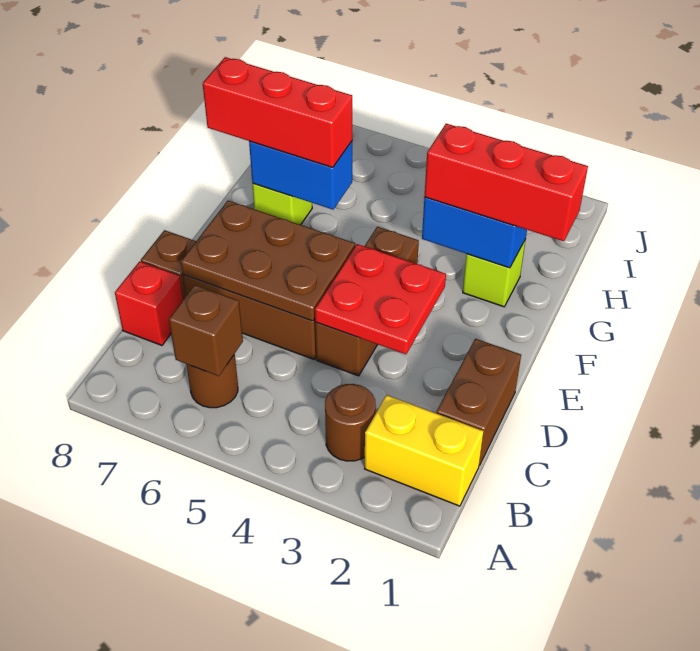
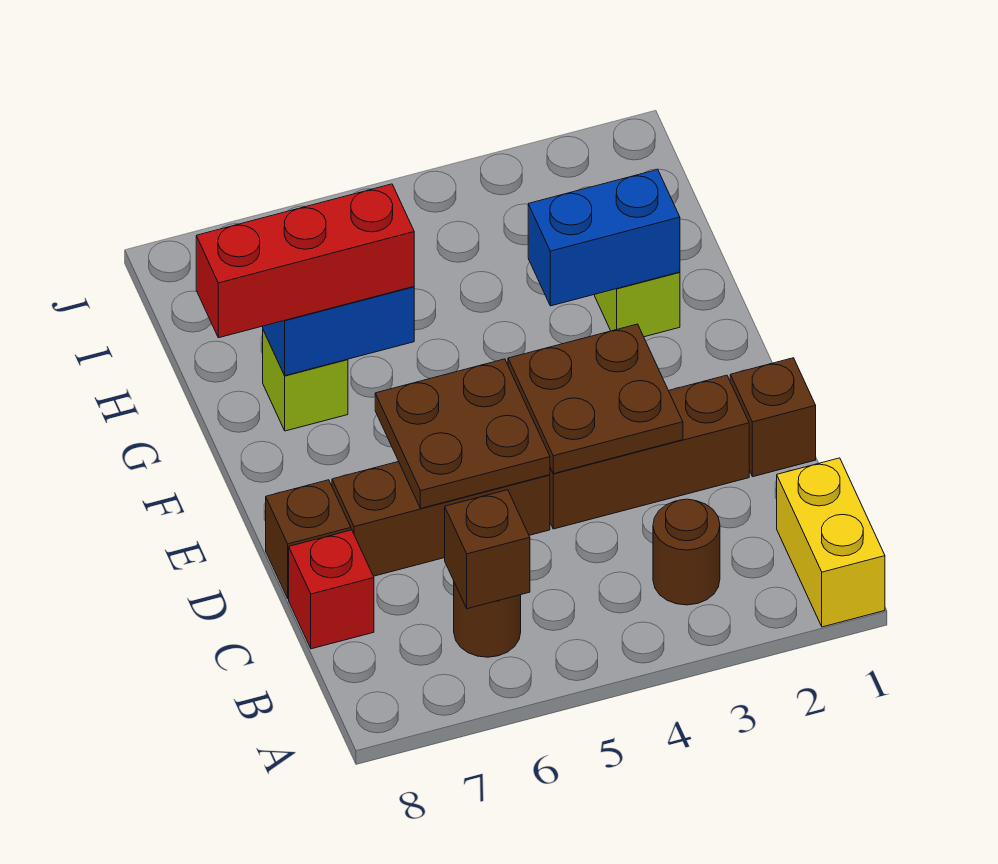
yellow 1x2 brick [364,395,483,506] -> yellow 1x2 brick turned to [777,458,885,627]
brown 1x2 brick [436,339,521,466] -> brown 1x1 brick [730,358,816,477]
red 2x2 plate [315,244,446,354] -> brown 2x2 plate [508,324,683,474]
brown 1x3 brick [315,227,419,376] -> brown 1x3 brick turned to [550,375,749,529]
brown 2x3 plate [181,201,355,321] -> brown 2x2 plate [375,359,550,508]
red 1x3 brick [424,124,588,241] -> none

